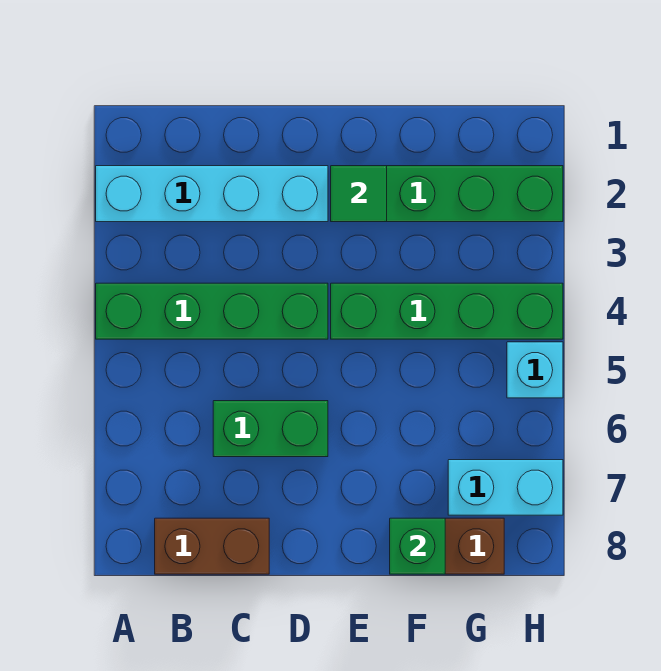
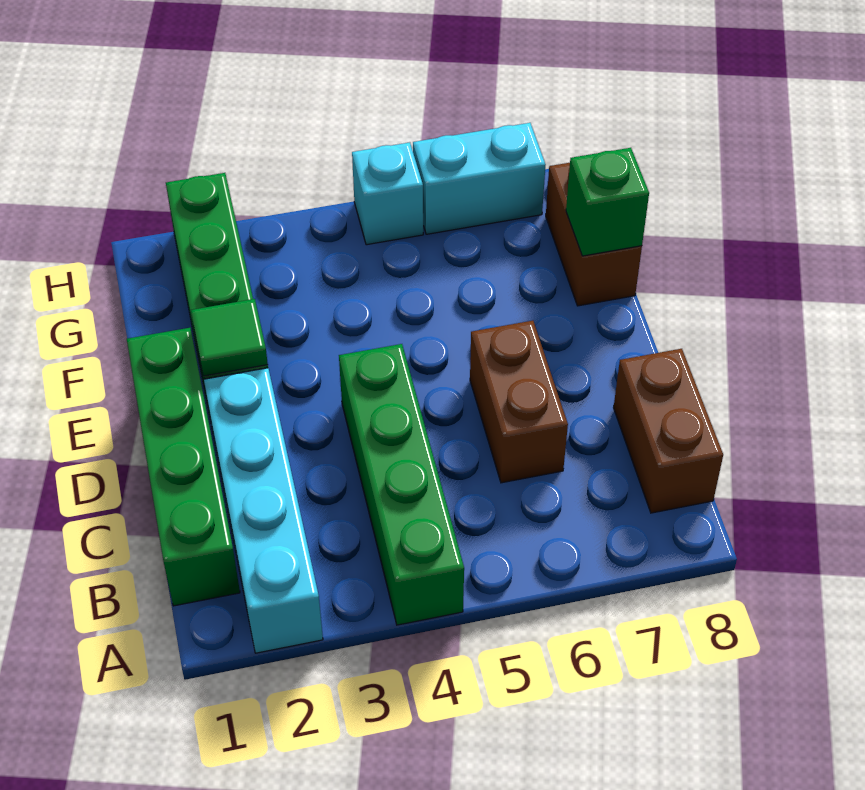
green 1x2 brick [213,401,328,457] -> brown 1x2 brick [470,321,568,483]
green 1x4 brick [331,283,563,339] -> green 1x4 brick moved to [127,328,240,606]
cyan 1x2 brick [448,460,563,515] -> cyan 1x2 brick turned to [413,123,546,234]

